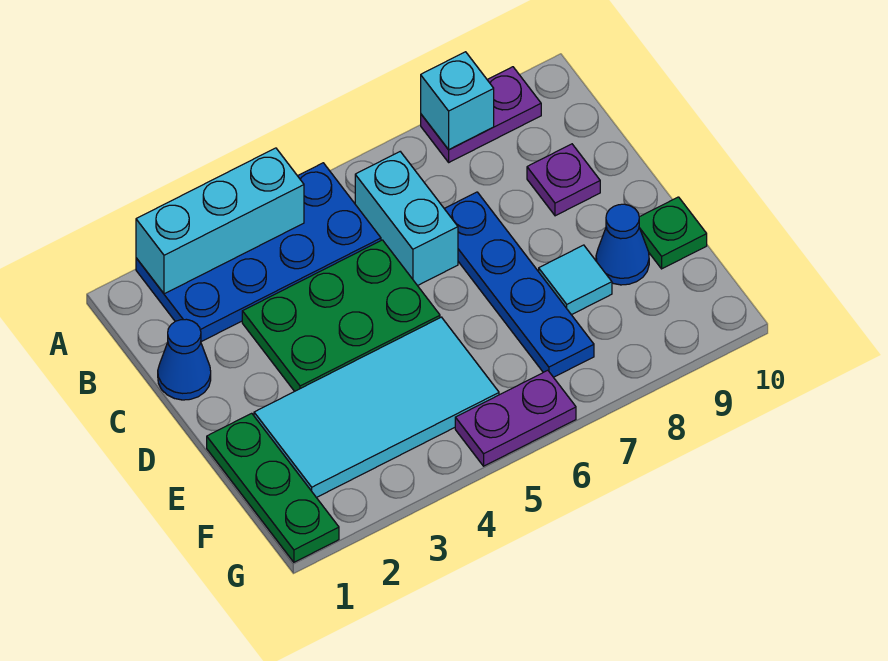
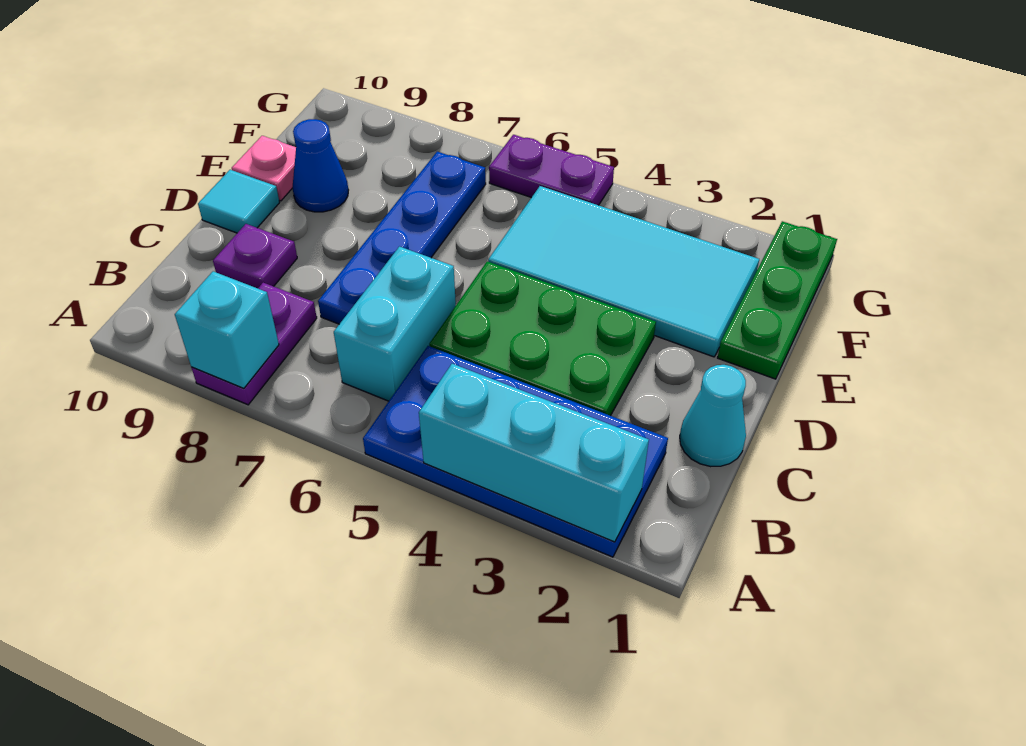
purple 1x2 plate [421,67,541,162] -> purple 1x2 plate turned to [192,283,317,405]
blue 1x1 cone [158,319,211,400] -> cyan 1x1 cone [680,365,746,467]
cyan 1x1 tile [539,245,612,315] -> cyan 1x1 tile moved to [198,170,279,233]
green 1x1 plate [639,197,707,269] -> pink 1x1 plate [232,136,296,201]

